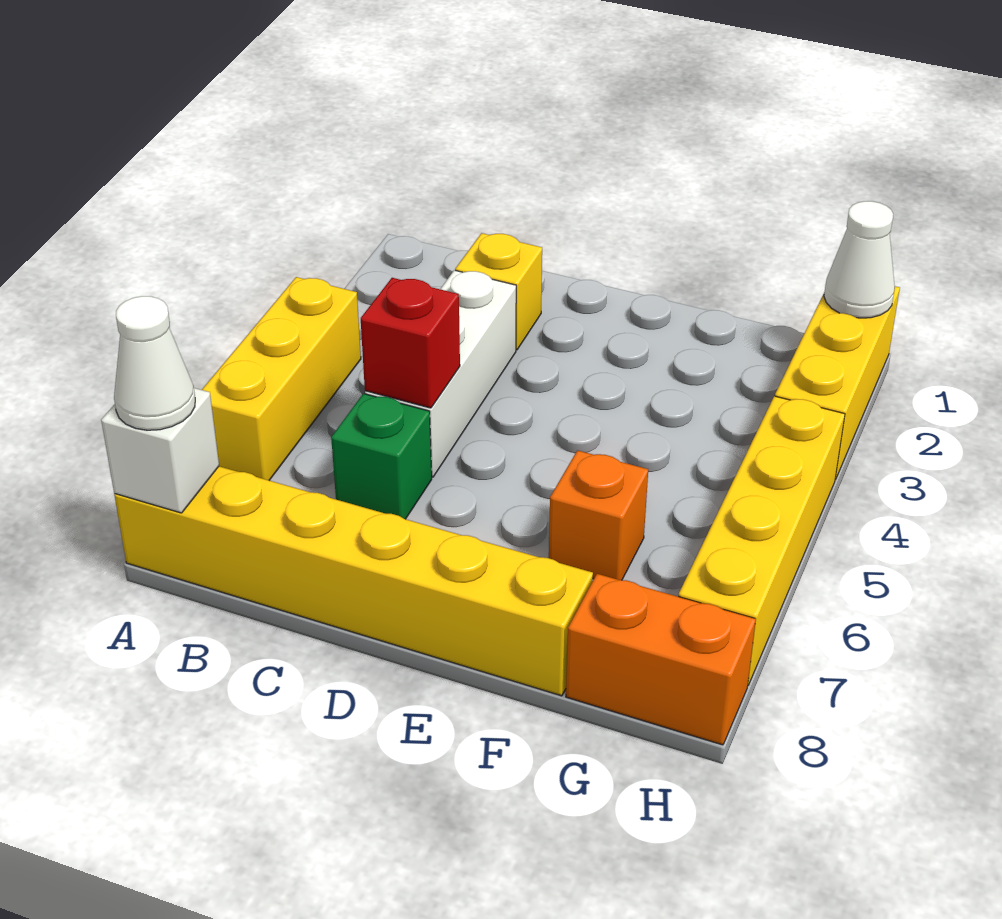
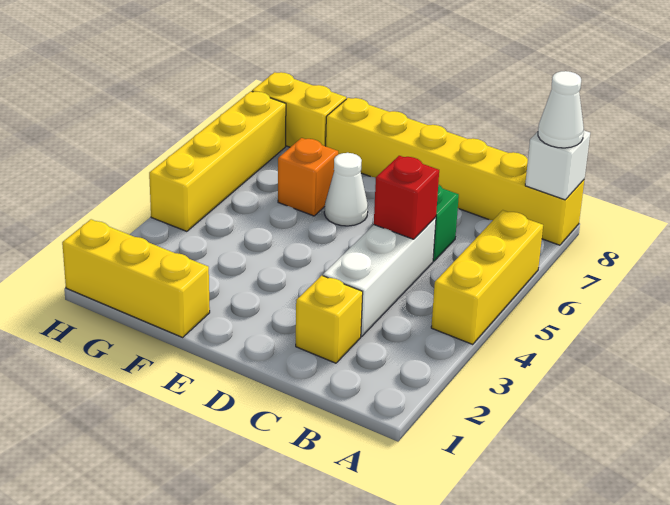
orange 1x2 brick [566,574,756,745] -> yellow 1x2 brick [252,72,346,147]
yellow 1x3 brick [775,286,900,480] -> yellow 1x3 brick turned to [62,219,210,337]
white 1x1 cone [824,201,895,318] -> white 1x1 cone moved to [324,153,368,226]

